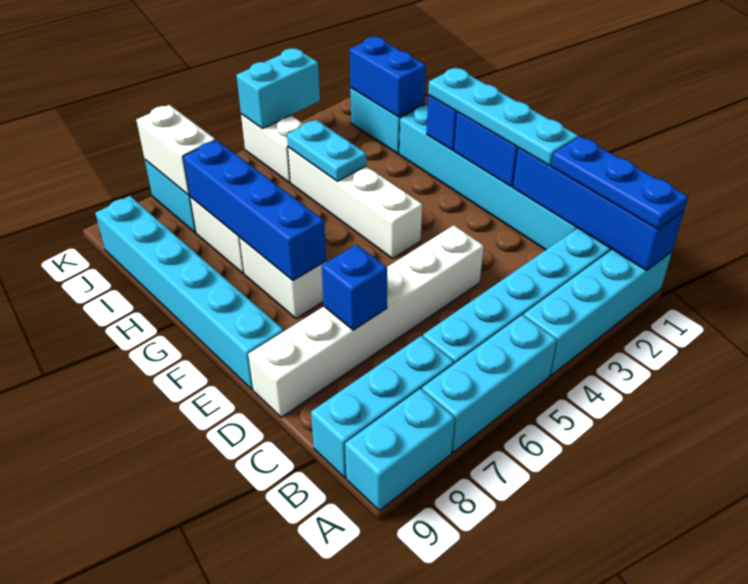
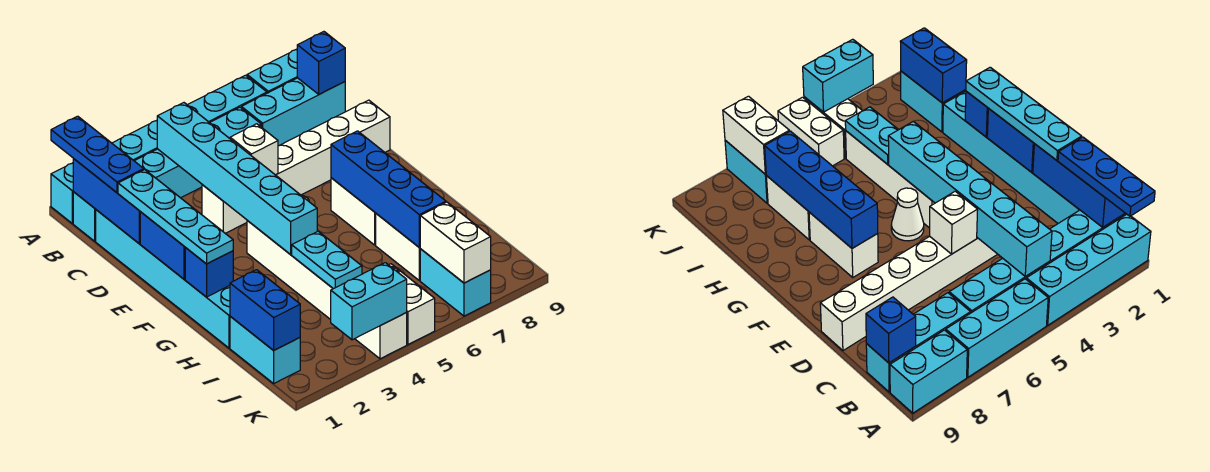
blue 1x4 brick [513,148,684,271] -> blue 1x3 brick [73,159,140,244]
none -> white 1x1 brick [230,124,278,175]
blue 1x1 brick [322,245,387,330] -> blue 1x1 brick moved to [297,32,345,94]
cyan 1x6 brick [95,196,284,390] -> cyan 1x6 brick moved to [157,103,317,254]
none -> white 1x1 cone [891,188,924,241]
none -> white 1x2 brick [389,264,435,345]

